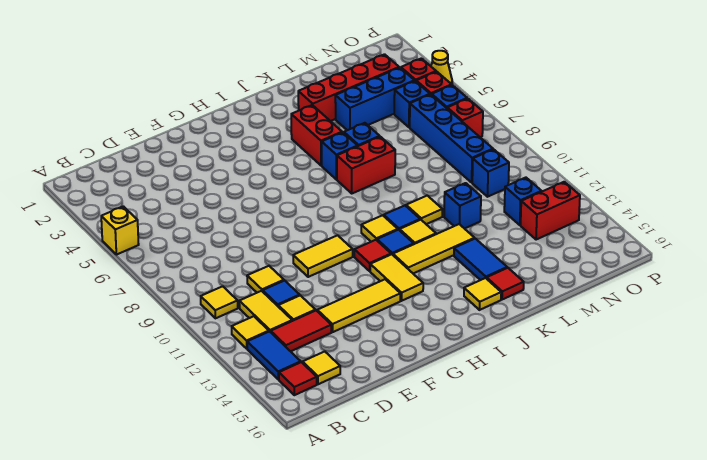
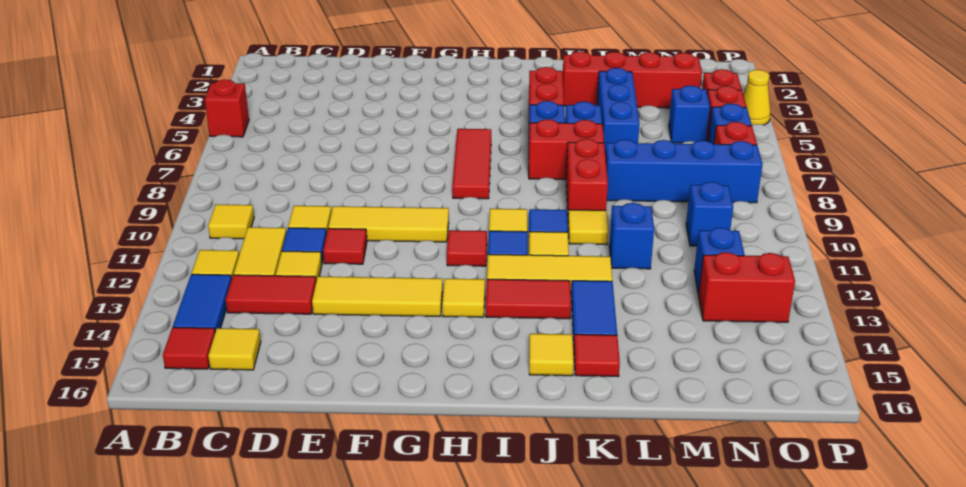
yellow 1x1 brick [101,206,139,255] -> red 1x1 brick [205,80,249,137]
none -> red 1x1 tile [323,228,367,264]
yellow 1x2 tile [293,235,353,277] -> yellow 1x3 tile [328,206,449,242]
none -> red 1x3 tile [452,129,491,199]
yellow 1x2 tile [370,254,423,301] -> yellow 1x1 tile [442,279,485,317]
none -> red 1x2 tile [486,279,571,319]
none -> red 1x2 brick [566,139,608,213]
blue 1x3 brick [335,68,414,130] -> blue 1x3 brick turned to [597,68,640,151]
blue 1x4 brick [410,94,493,182] -> blue 1x4 brick turned to [605,140,763,203]

